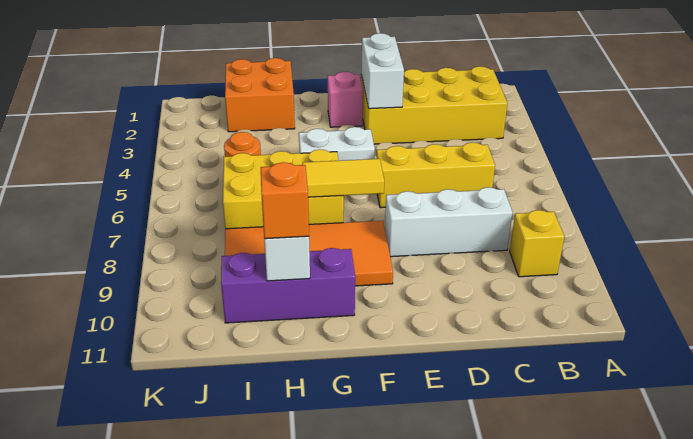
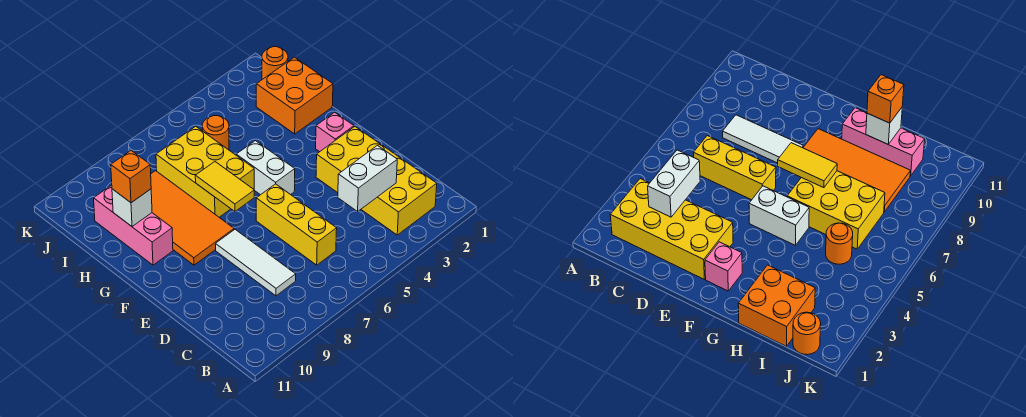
yellow 1x1 brick [510,210,564,277] -> none
white 1x3 brick [385,187,513,257] -> white 1x3 tile [216,230,296,296]
white 1x2 brick [361,33,404,109] -> white 1x2 brick moved to [338,146,397,211]
purple 1x3 brick [221,248,355,323] -> pink 1x3 brick [94,185,173,265]
none -> orange 1x1 round brick [262,47,288,80]

